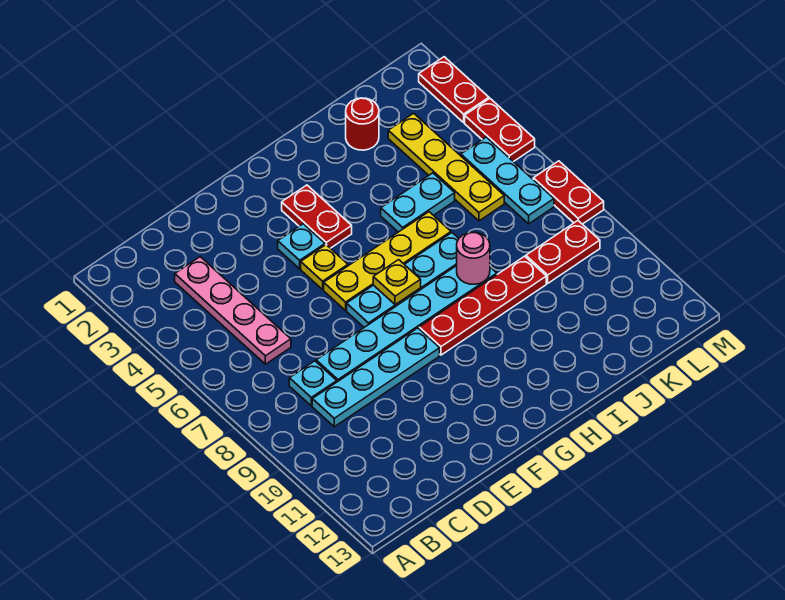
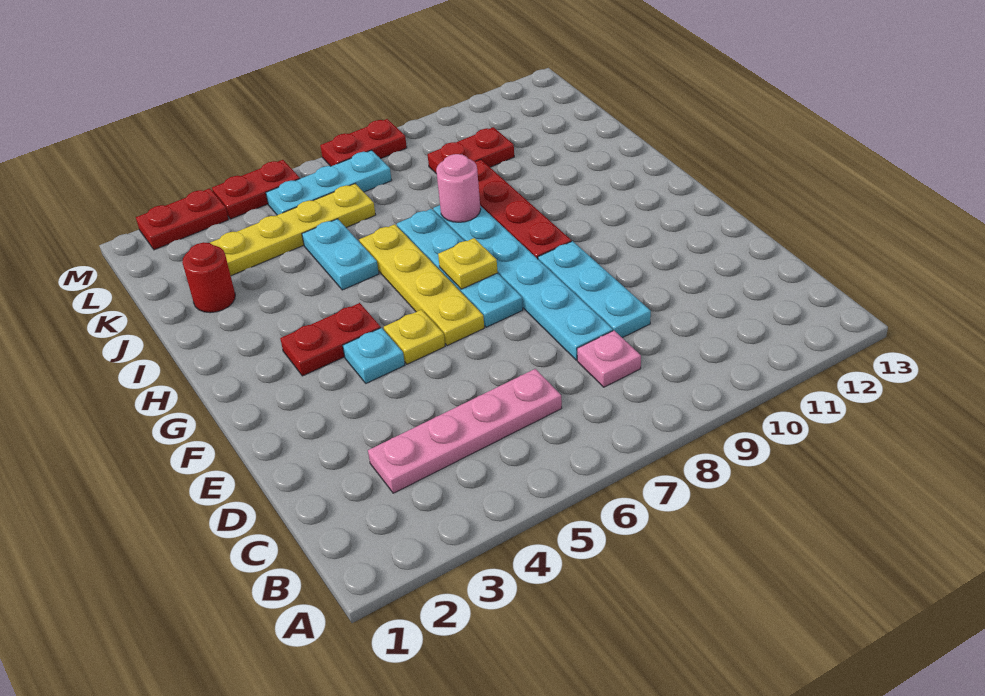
cyan 1x1 plate [289,361,337,406] -> pink 1x1 plate [577,331,641,387]
cyan 1x4 plate [312,328,440,427] -> cyan 1x3 plate [538,241,651,338]
red 1x2 plate [526,221,600,283] -> red 1x2 plate turned to [427,127,514,174]

